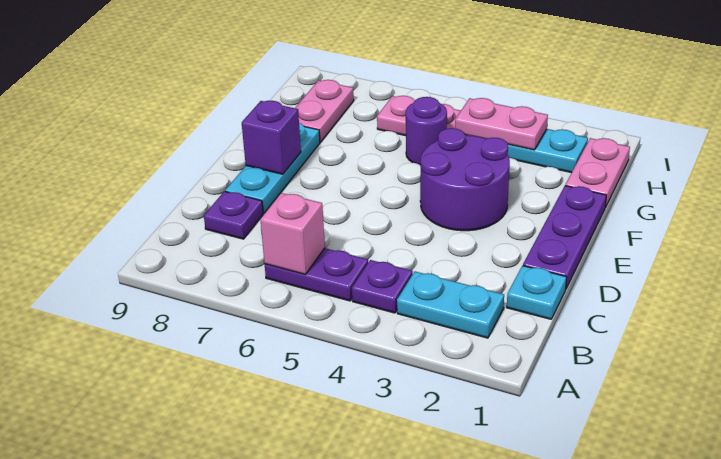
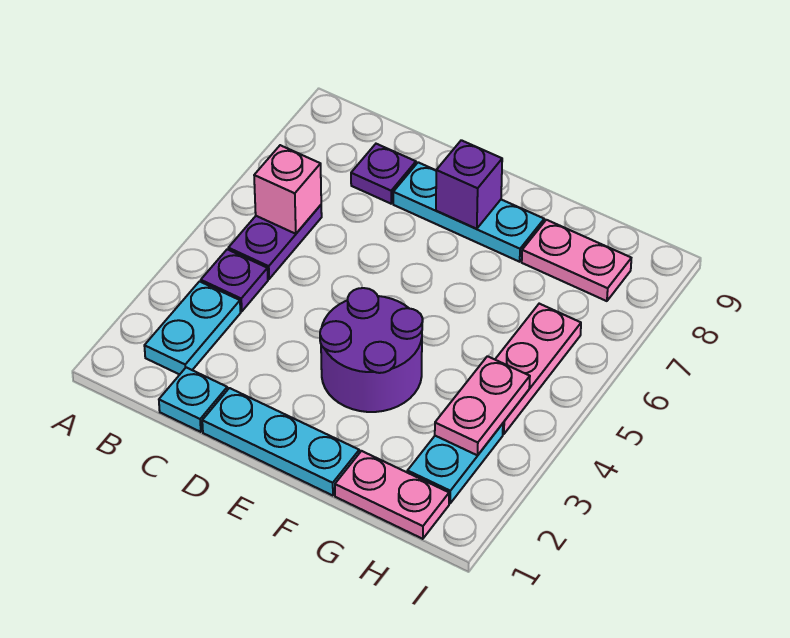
purple 1x3 plate [523,186,606,288] -> cyan 1x3 plate [202,388,359,496]
purple 1x1 round brick [406,97,447,165] -> none

